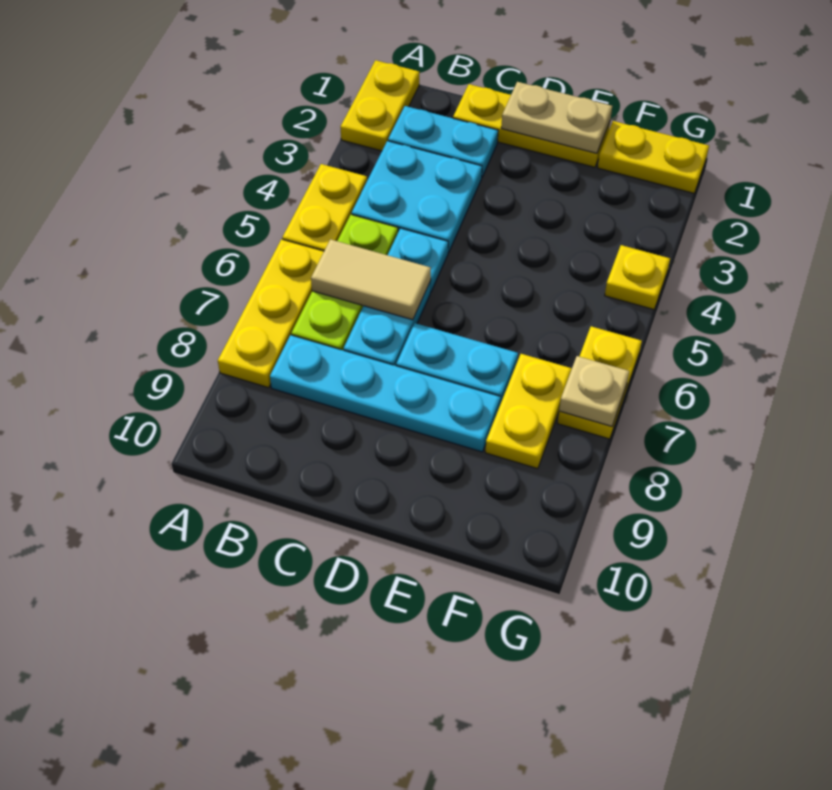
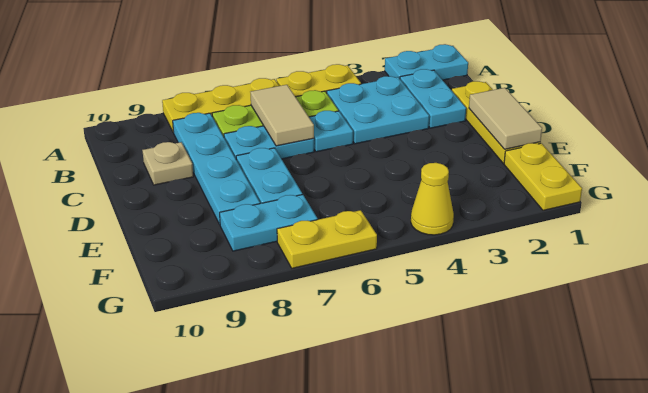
yellow 1x2 plate [341,60,419,151] -> cyan 1x2 plate [385,44,468,80]
tan 1x2 plate [501,82,612,153] -> tan 1x2 tile [469,88,542,149]
yellow 1x2 plate [485,354,572,469] -> cyan 1x2 plate [220,194,318,251]
yellow 1x1 plate [605,245,670,309] -> yellow 1x1 cone [411,163,454,235]
tan 1x1 plate [559,356,629,427] -> tan 1x1 plate moved to [142,142,193,185]

